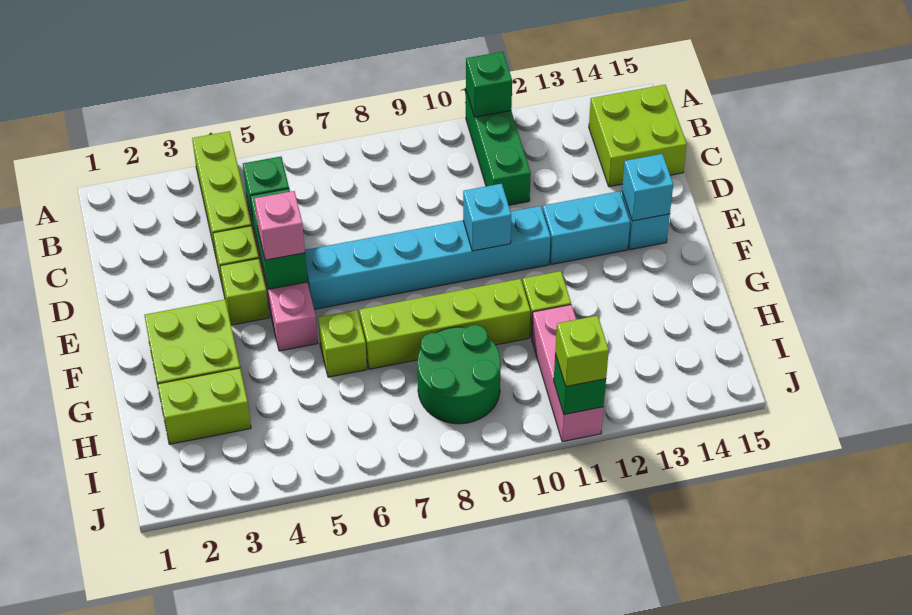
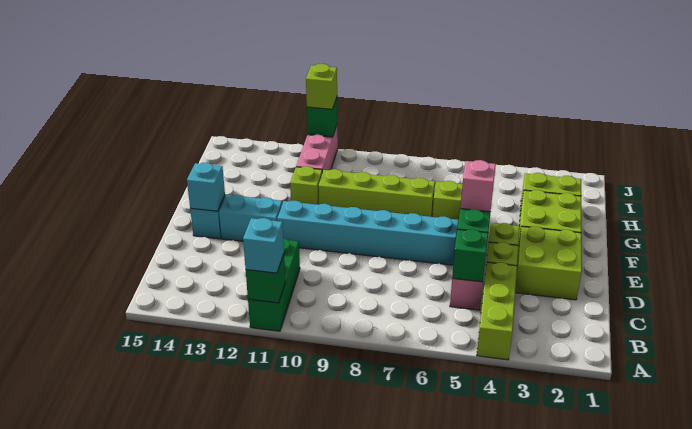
lime 2x2 brick [589,85,687,187] -> lime 2x2 brick moved to [515,226,582,300]
cyan 1x1 brick [463,184,511,251] -> cyan 1x1 brick moved to [243,218,284,273]
green 2x2 round brick [417,325,501,424] -> none

